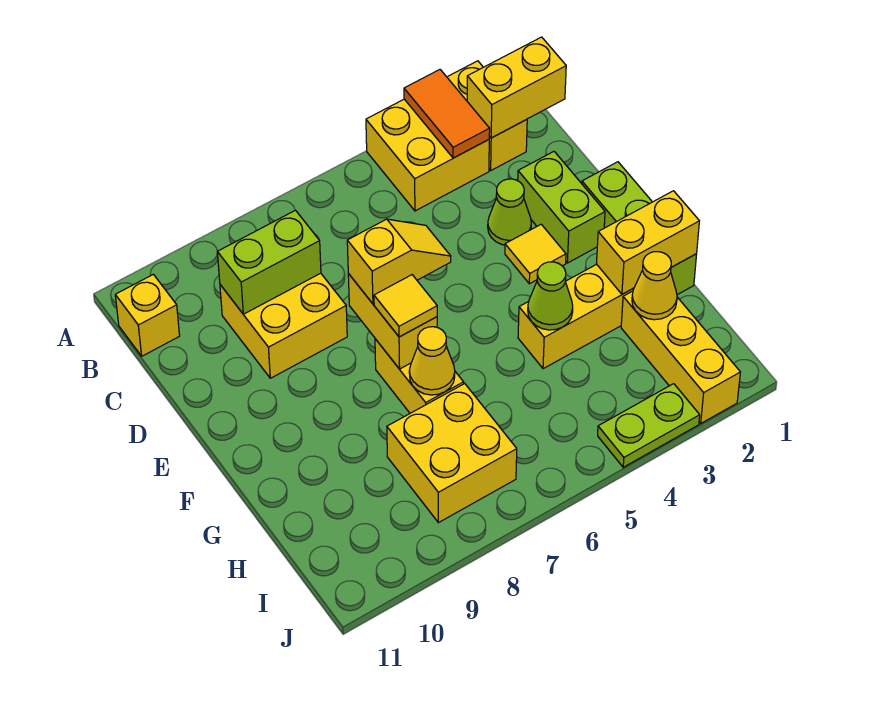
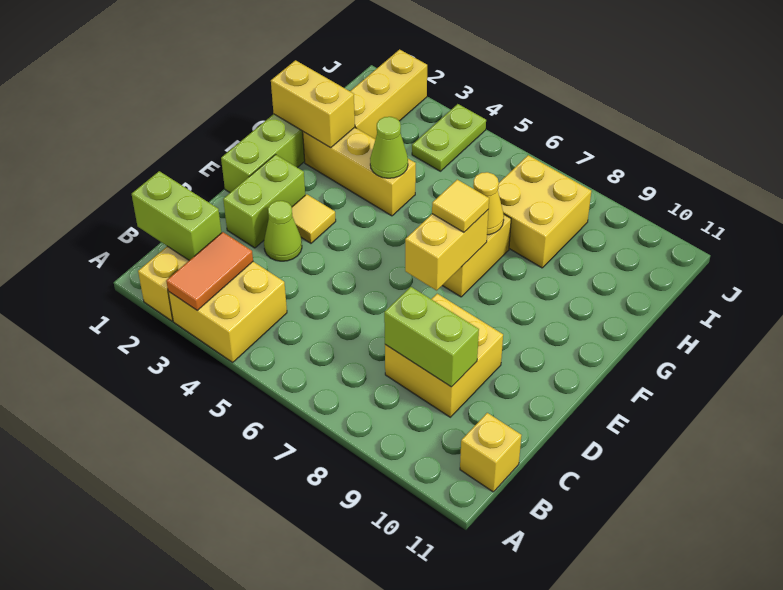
yellow 1x2 brick [467,37,566,138] -> lime 1x2 brick [132,171,221,260]
yellow 1x2 slope [347,219,451,304] -> none
yellow 1x1 cone [632,252,677,320] -> none
lime 1x2 plate [598,384,700,467] -> lime 1x2 plate turned to [412,104,486,171]

